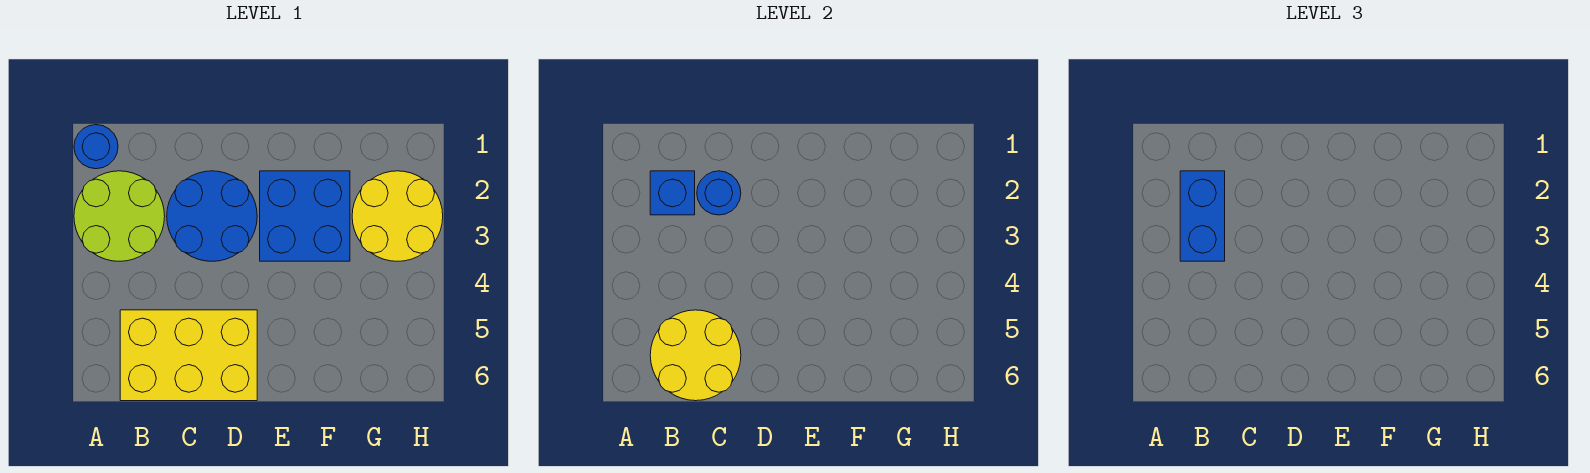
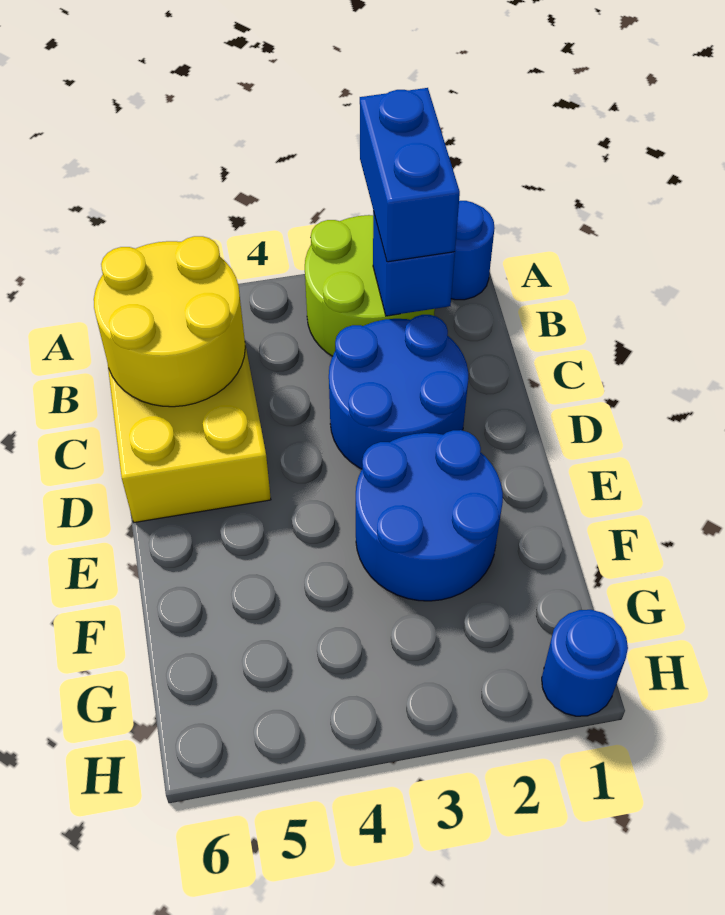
blue 1x2 brick [1180,171,1225,261] -> blue 1x2 brick turned to [360,88,460,262]
blue 1x1 round brick [697,171,741,215] -> blue 1x1 round brick moved to [542,610,628,716]
blue 2x2 brick [260,171,350,261] -> blue 2x2 round brick [356,430,503,601]
yellow 2x2 round brick [352,171,443,261] -> none

